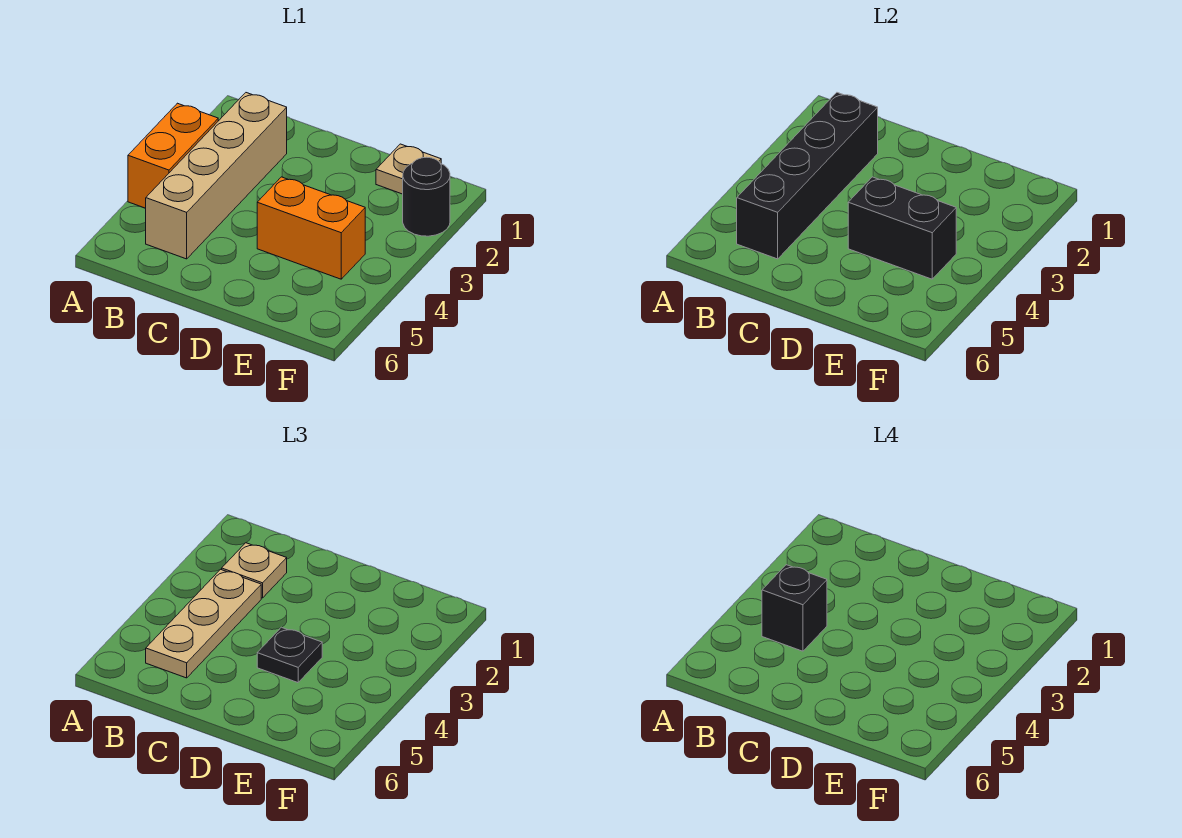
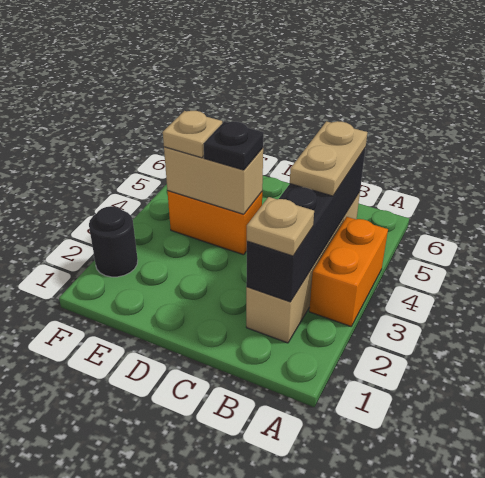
tan 1x3 plate [146,569,261,678] -> tan 1x2 plate [290,121,367,196]
black 1x1 brick [762,565,827,651] -> none
black 1x2 brick [848,177,956,279] -> tan 1x2 brick [164,147,263,214]
tan 1x1 plate [376,144,441,194] -> tan 1x1 plate moved to [163,111,222,158]

